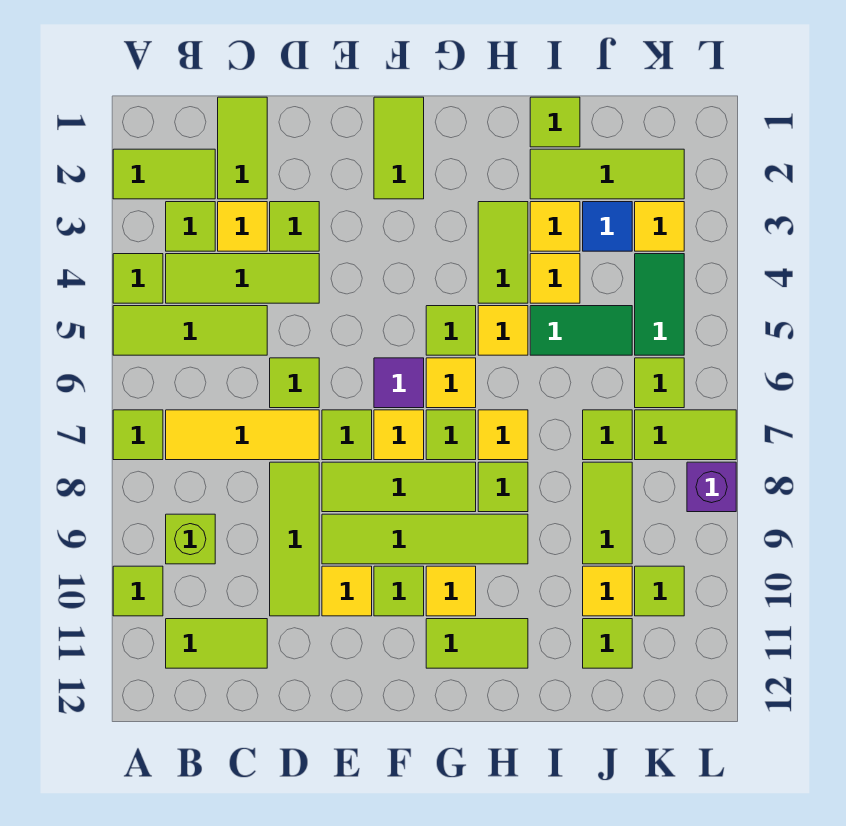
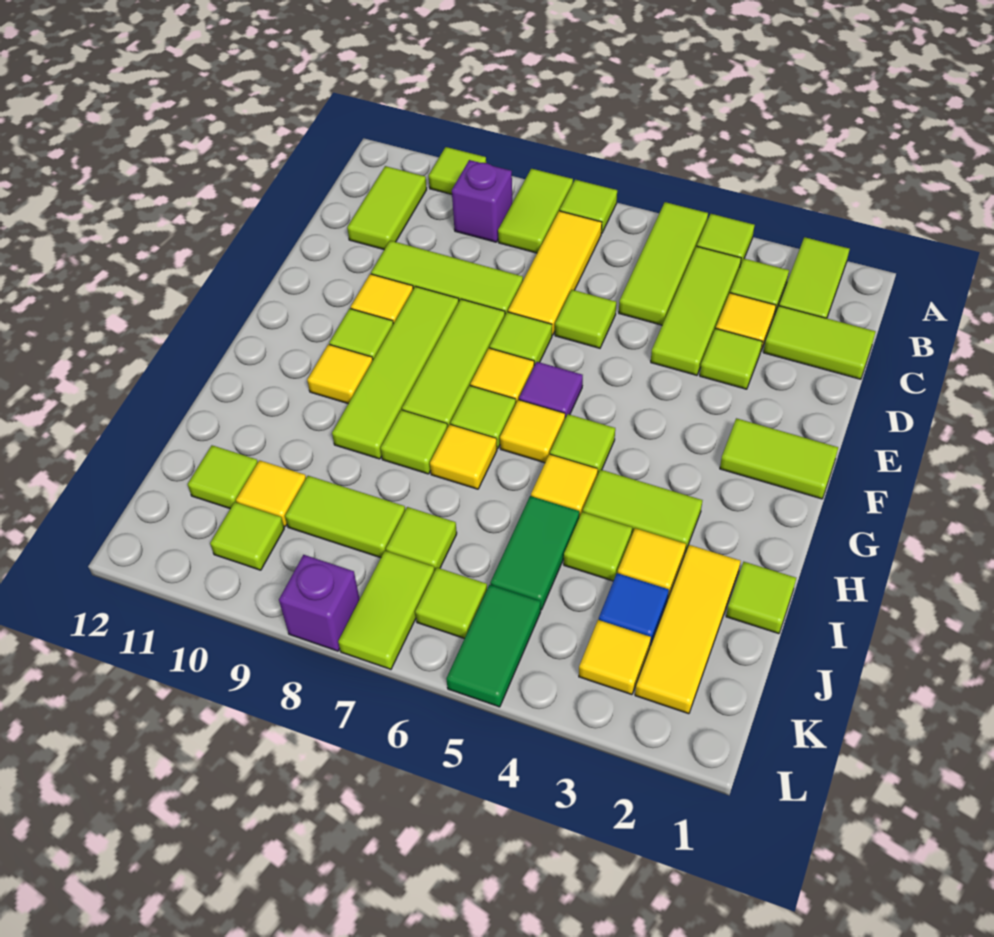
lime 1x1 brick [166,514,215,564] -> purple 1x1 brick [452,160,512,242]
lime 1x2 tile [426,619,528,668] -> lime 1x2 tile moved to [498,169,573,253]
lime 1x3 tile [530,149,684,199] -> yellow 1x3 tile [635,545,741,714]
yellow 1x1 tile [530,254,580,303] -> lime 1x1 tile [564,512,632,581]
green 1x2 tile [635,254,684,355] -> green 1x2 tile turned to [446,585,541,707]

